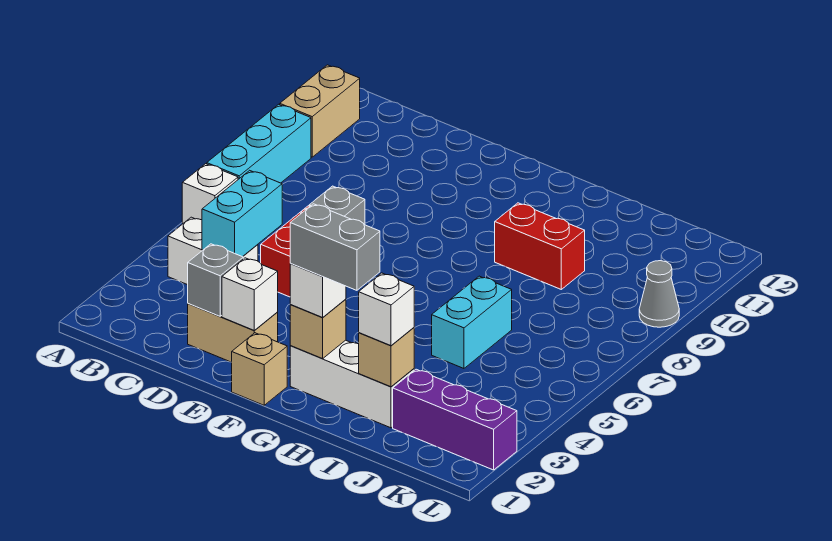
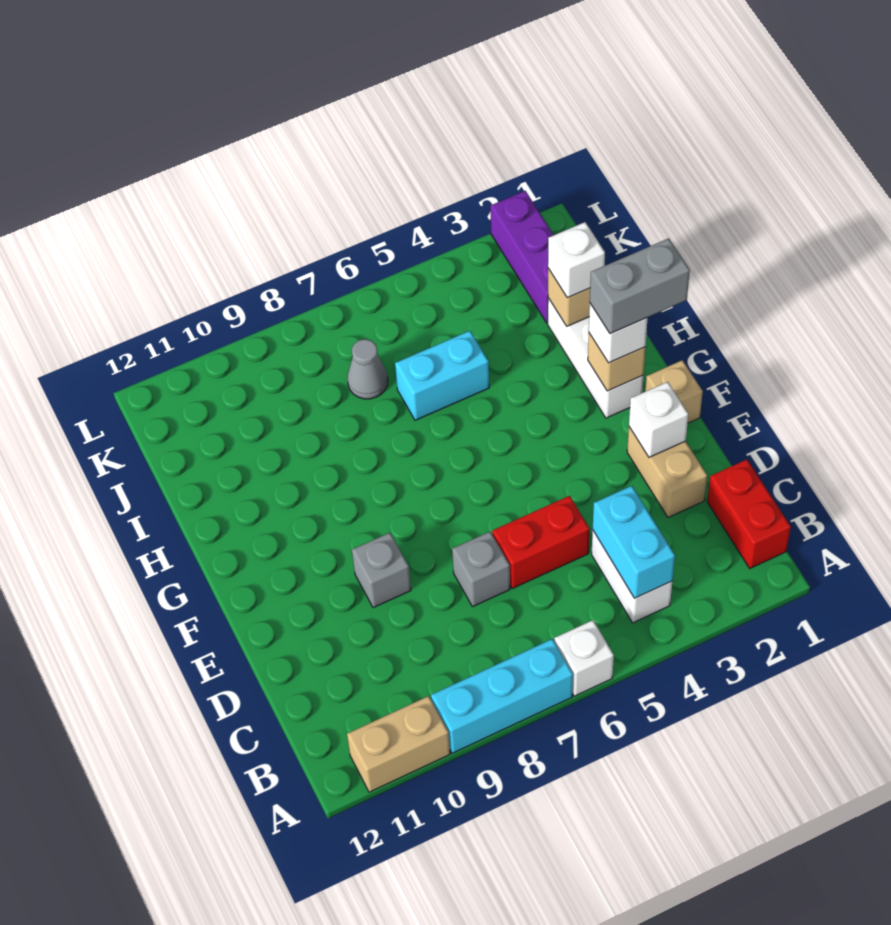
cyan 1x2 brick [202,170,282,257] -> cyan 1x2 brick turned to [593,486,675,598]
grey 1x1 brick [188,244,243,316] -> grey 1x1 brick moved to [352,533,411,608]
grey 1x2 brick [290,204,380,290] -> grey 1x2 brick turned to [590,238,690,334]
red 1x2 brick [495,203,585,289] -> red 1x2 brick moved to [707,460,791,568]
grey 1x1 cone [639,261,679,327] -> grey 1x1 cone moved to [348,339,388,399]

